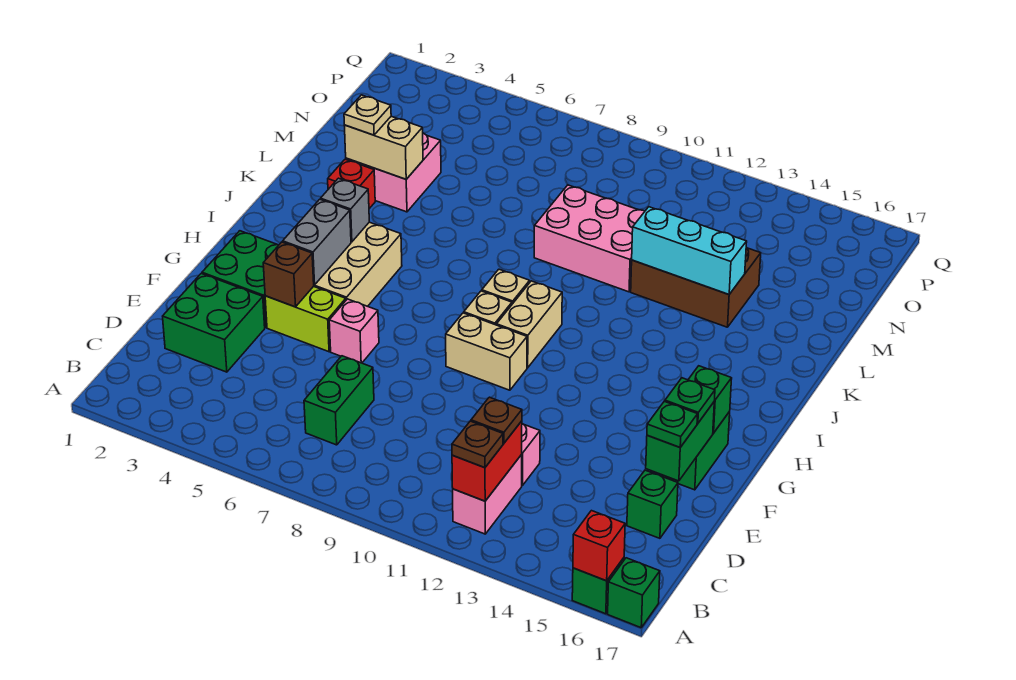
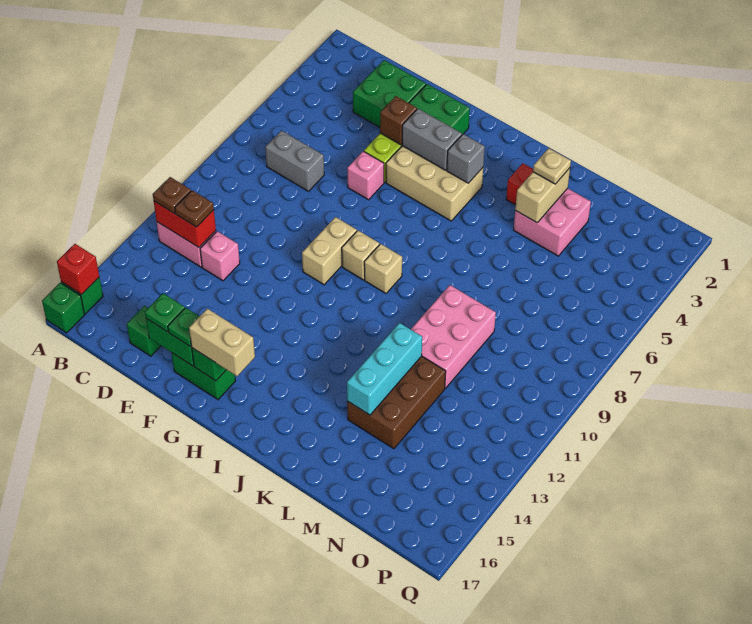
green 1x2 brick [304,356,374,445] -> grey 1x2 brick [265,131,324,191]
tan 1x2 brick [497,281,562,368] -> tan 1x2 brick moved to [189,309,255,376]

